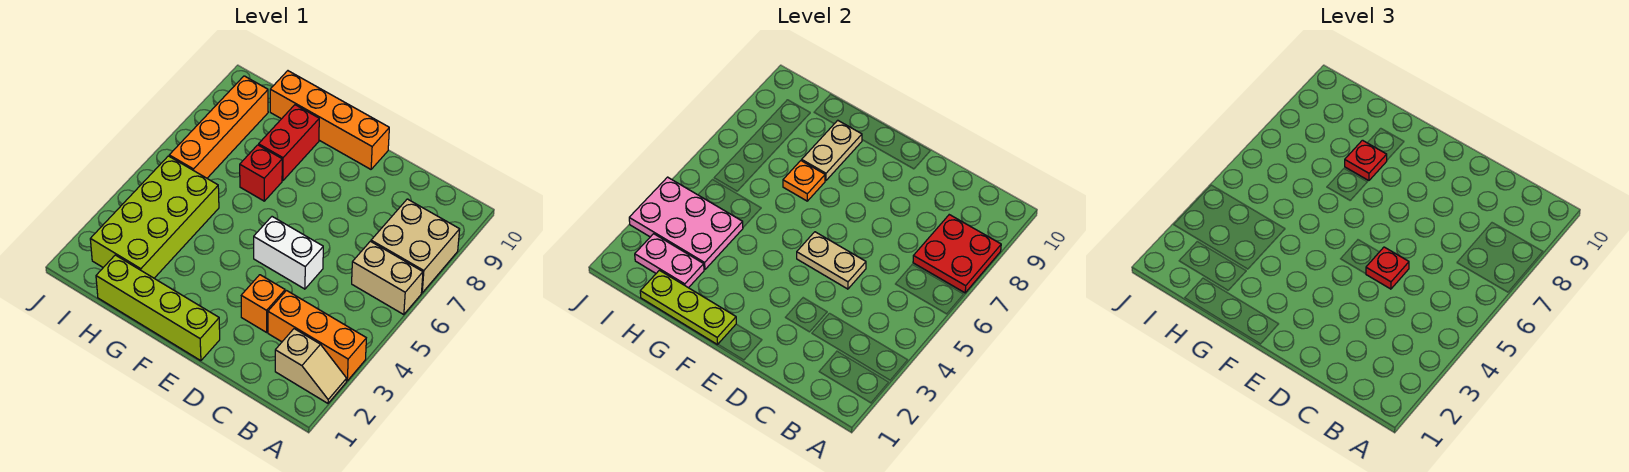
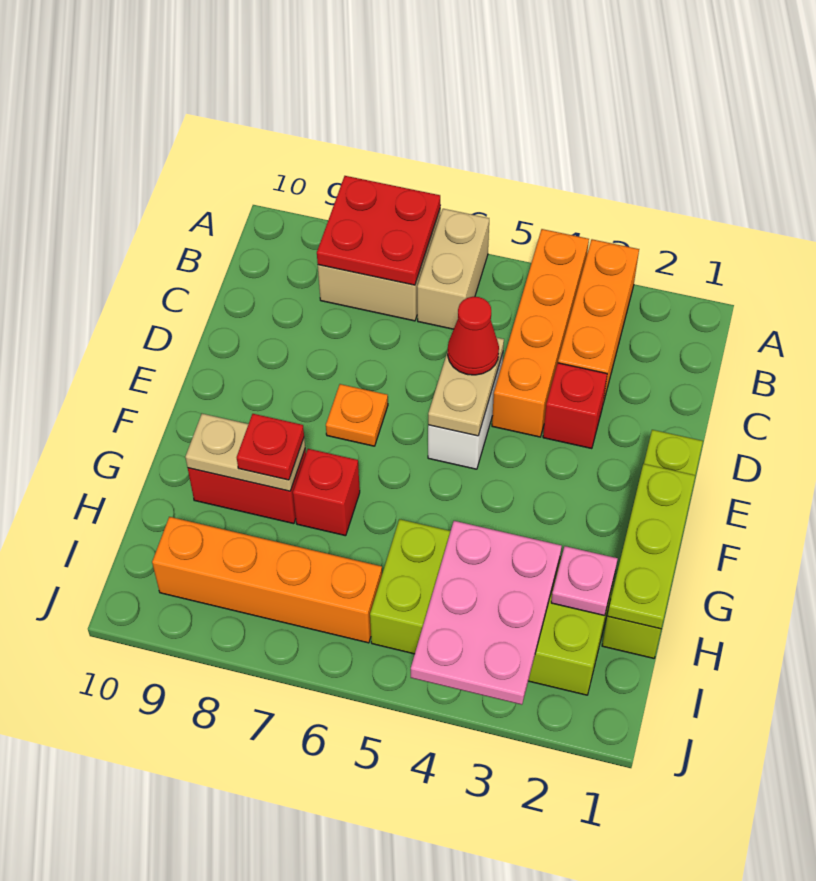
tan 1x2 slope [275,329,347,403] -> none
orange 1x1 brick [241,275,285,332] -> red 1x1 brick [543,363,607,449]
red 1x1 plate [1366,247,1409,289] -> red 1x1 cone [448,297,499,375]
orange 1x4 brick [270,71,389,169] -> orange 1x4 brick moved to [492,229,589,437]
orange 1x1 plate [783,161,825,201] -> orange 1x1 plate moved to [326,384,388,446]
pink 1x2 plate [635,234,704,288] -> pink 1x1 plate [551,546,618,616]

